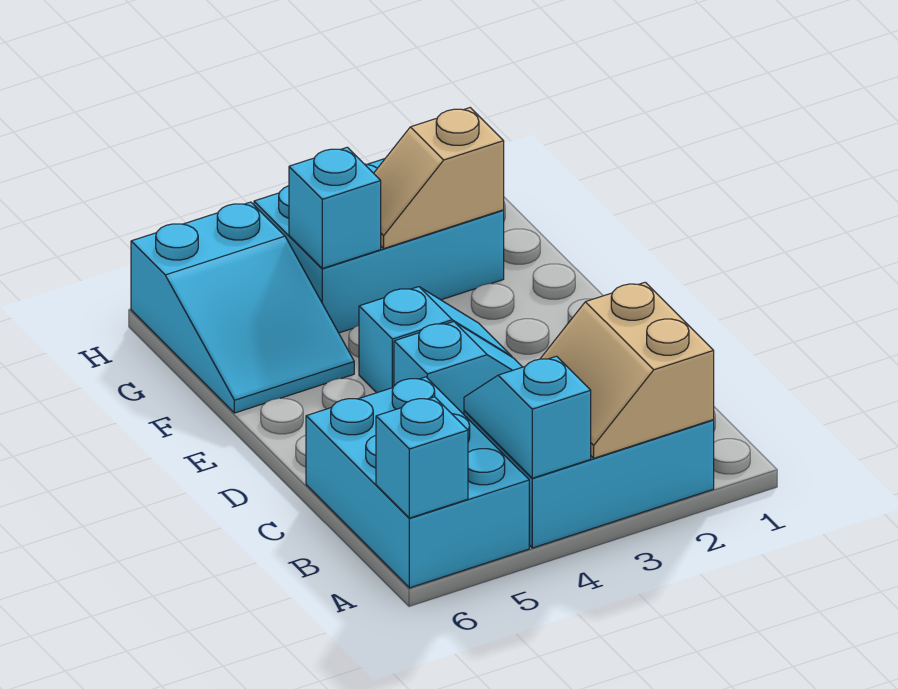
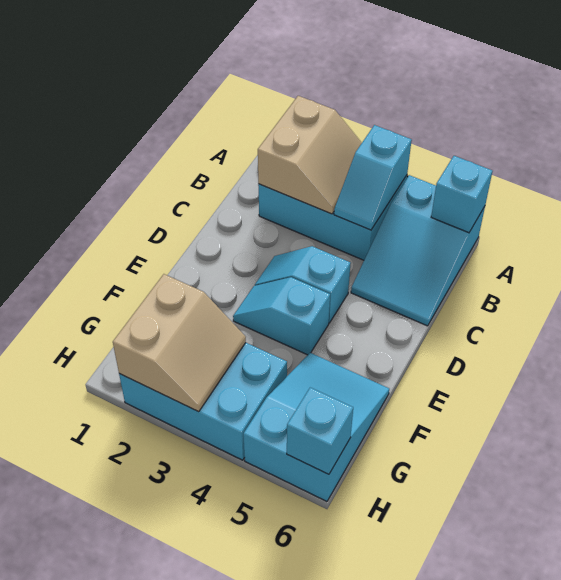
cyan 2x3 brick [306,377,529,588] -> cyan 2x3 slope [351,175,485,326]
tan 1x2 slope [374,108,504,248] -> tan 2x2 slope [113,274,246,412]
cyan 1x1 brick [289,147,381,268] -> cyan 1x1 brick moved to [287,388,353,474]

